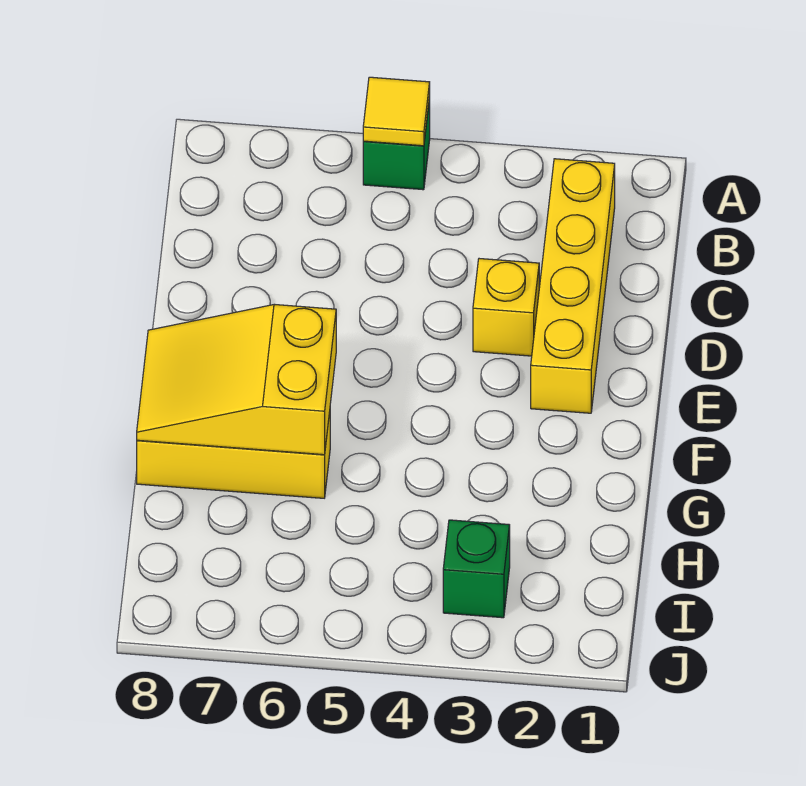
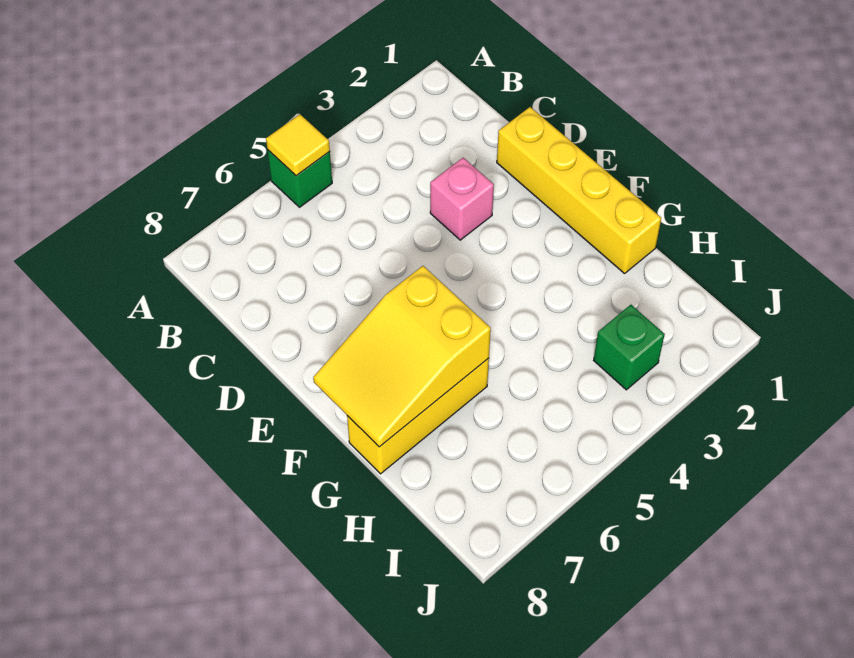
yellow 1x4 brick [531,159,615,413] -> yellow 1x4 brick moved to [497,107,661,274]
yellow 1x1 brick [473,259,539,356] -> pink 1x1 brick [430,158,494,240]

